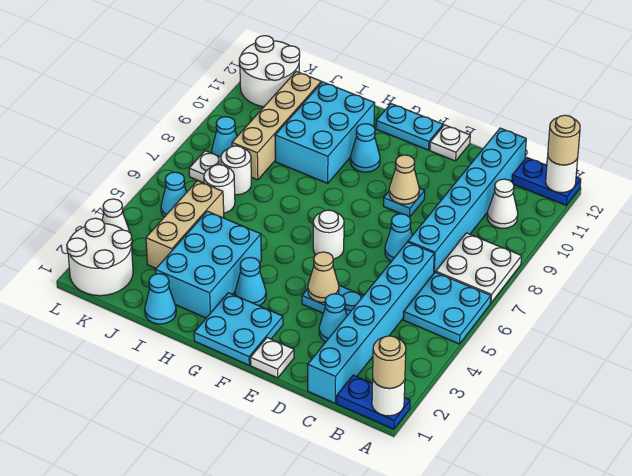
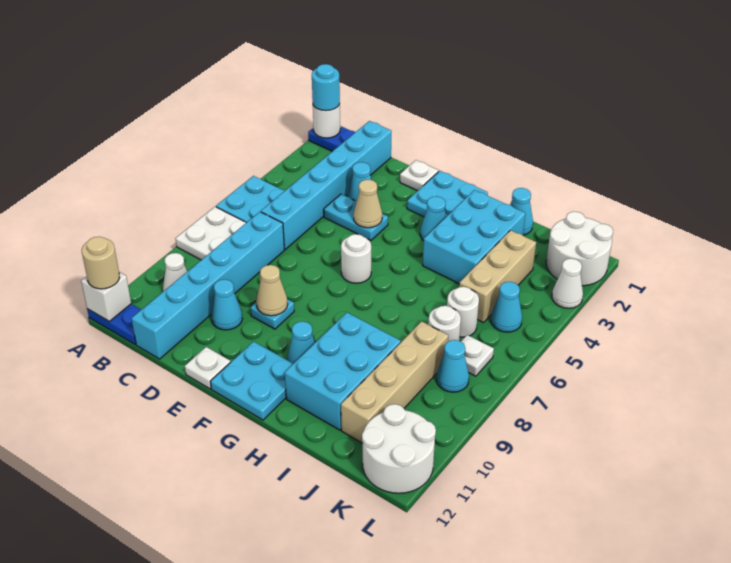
tan 1x1 round brick [373,336,406,388] -> cyan 1x1 round brick [312,64,340,111]
white 1x1 round brick [546,157,578,193] -> white 1x1 brick [81,272,131,321]
cyan 1x1 cone [385,214,412,261] -> cyan 1x1 cone moved to [211,279,243,330]
cyan 1x2 plate [376,104,443,150] -> cyan 2x2 plate [210,342,293,420]

